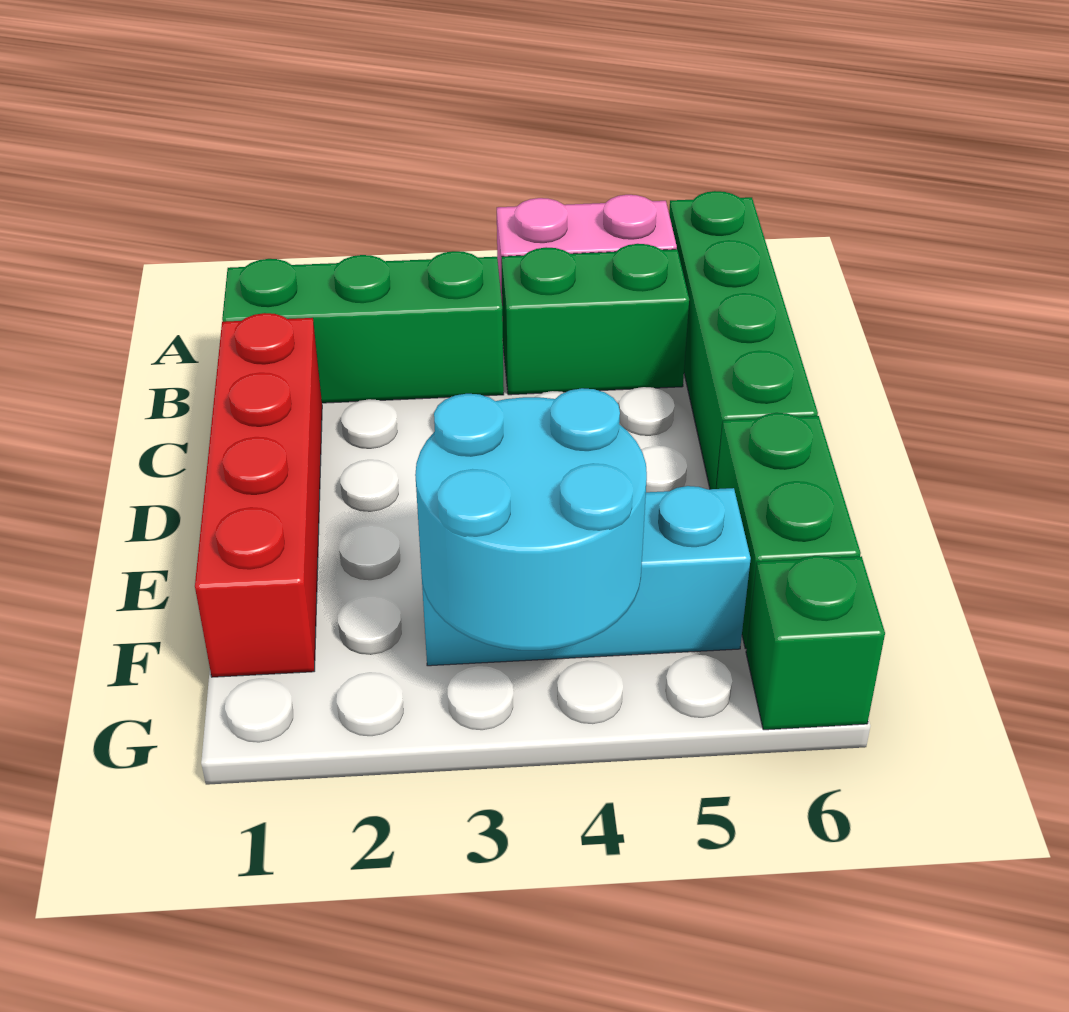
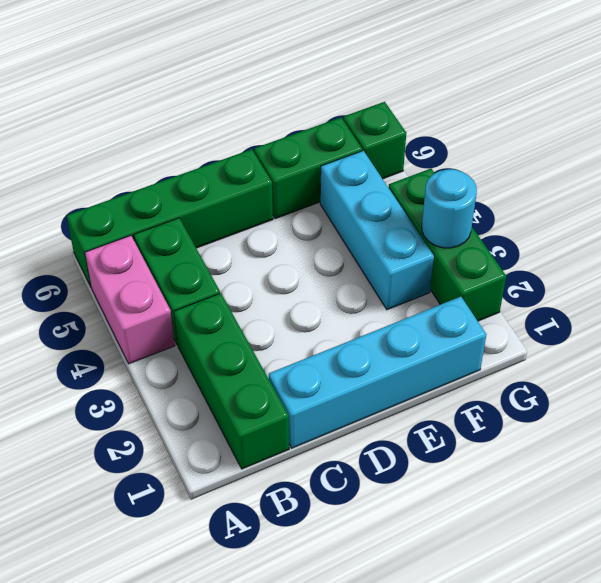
red 1x4 brick [195,313,322,677] -> cyan 1x4 brick [269,297,486,448]
cyan 2x2 round brick [415,388,647,650] -> cyan 1x1 round brick [422,169,477,248]
none -> green 1x3 brick [388,169,506,321]

